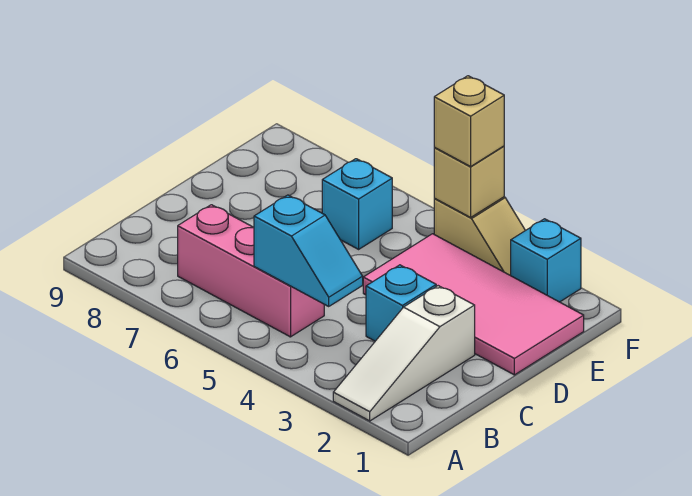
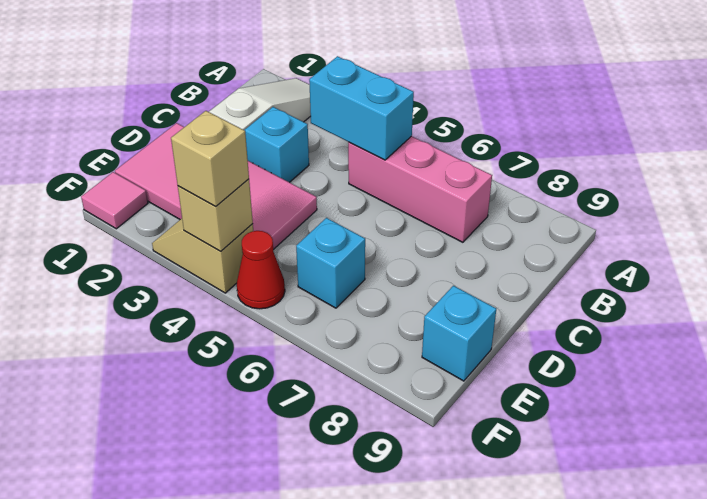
cyan 1x2 slope [254,195,363,306] -> cyan 1x2 brick [309,56,414,160]
none -> pink 1x1 tile [81,172,148,229]
cyan 1x1 brick [511,219,581,302] -> cyan 1x1 brick moved to [422,286,496,381]
none -> red 1x1 cone [237,231,285,309]

